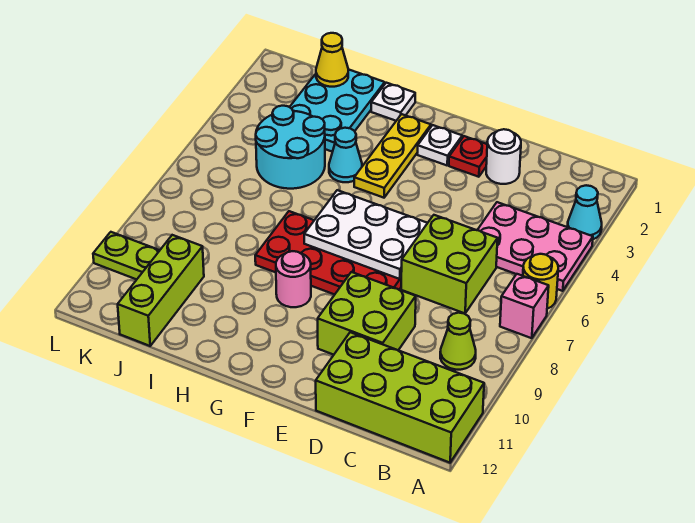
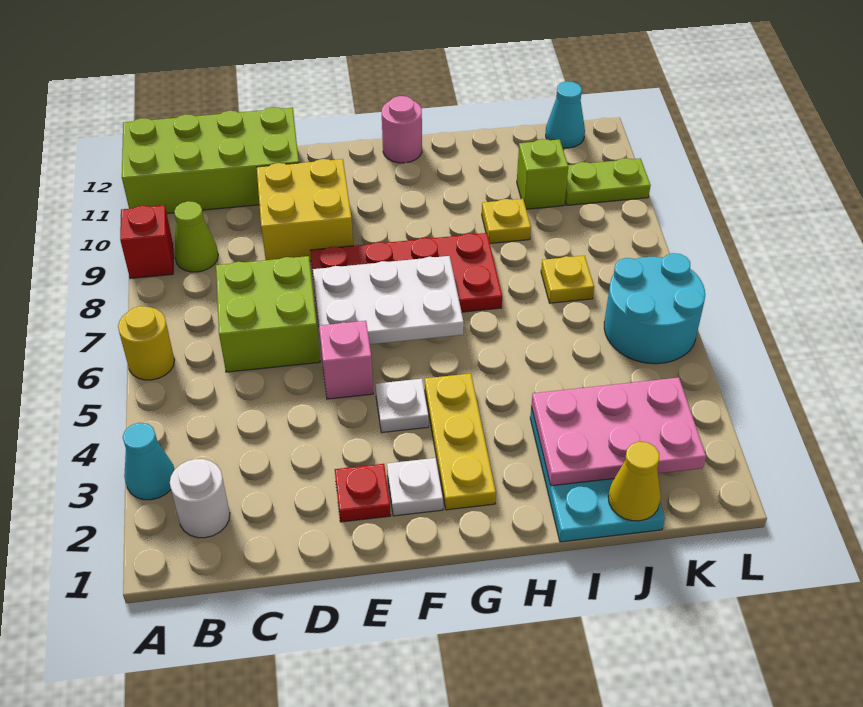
pink 2x3 plate [478,202,593,291] -> pink 2x3 plate moved to [531,378,706,486]
pink 1x1 brick [500,274,549,338] -> pink 1x1 brick moved to [319,321,373,399]
none -> red 1x1 brick [120,205,173,279]
white 1x1 round brick [486,129,521,184] -> white 1x1 round brick moved to [170,459,230,538]
lime 2x2 brick [318,272,416,355] -> yellow 2x2 brick [257,159,353,261]
pink 1x1 round brick [276,251,311,307] -> pink 1x1 round brick moved to [382,96,422,163]
white 1x1 plate [371,83,415,121] -> white 1x1 plate moved to [375,379,429,433]
cyan 1x1 cone [329,128,362,182] -> cyan 1x1 cone moved to [546,81,585,148]
cyan 2x2 round brick [256,106,325,189] -> cyan 2x2 round brick moved to [604,253,705,364]
none -> yellow 1x1 plate [482,199,531,243]
none -> yellow 1x1 plate [541,256,594,303]
lime 1x3 brick [118,235,204,346] -> lime 1x1 brick [517,139,568,209]

